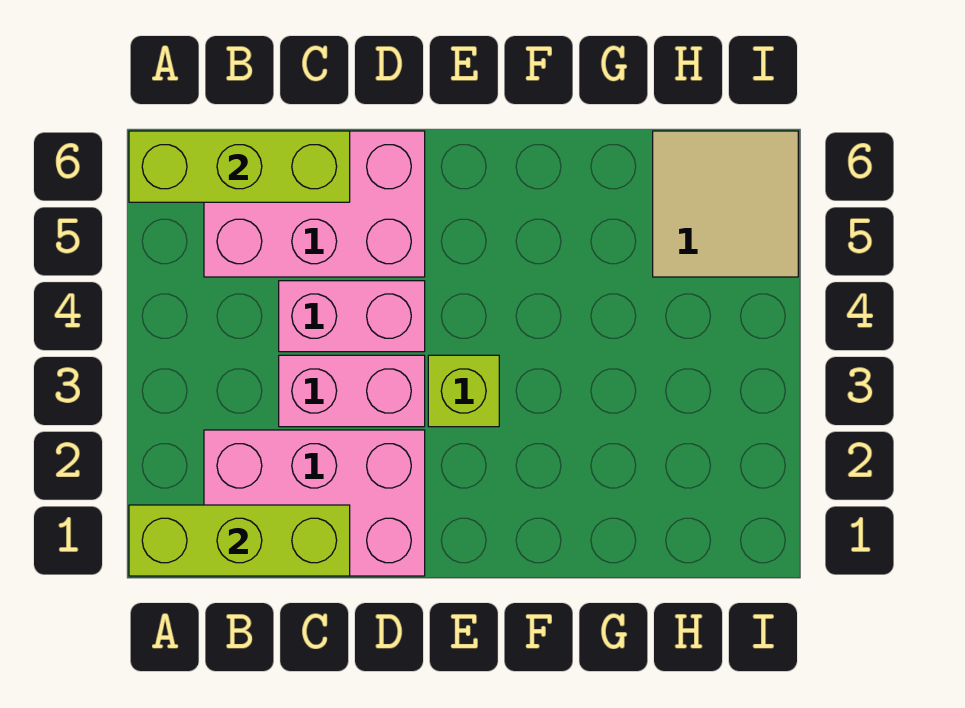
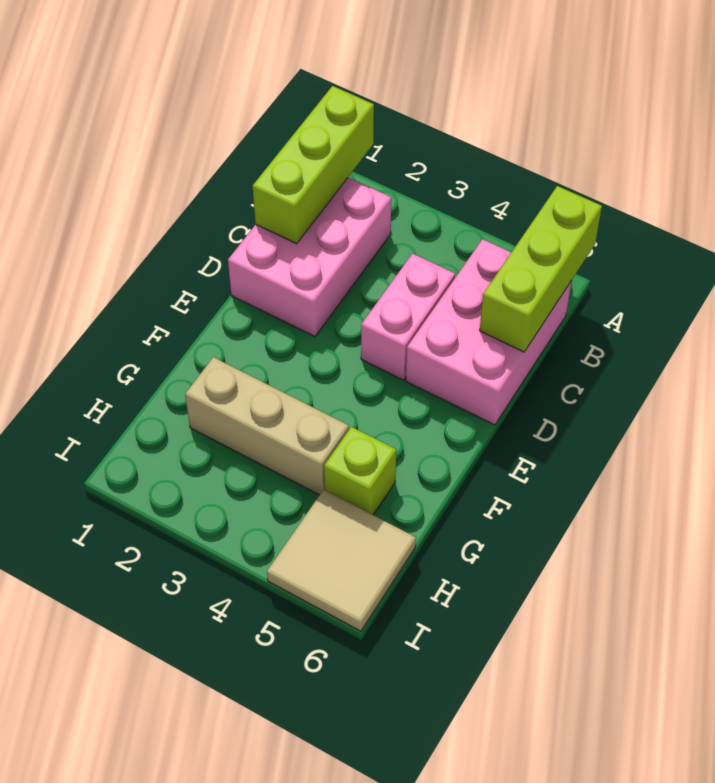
pink 1x2 brick [279,355,425,427] -> none
lime 1x1 brick [428,355,499,427] -> lime 1x1 brick moved to [324,427,396,515]
none -> tan 1x3 brick [185,357,349,495]

